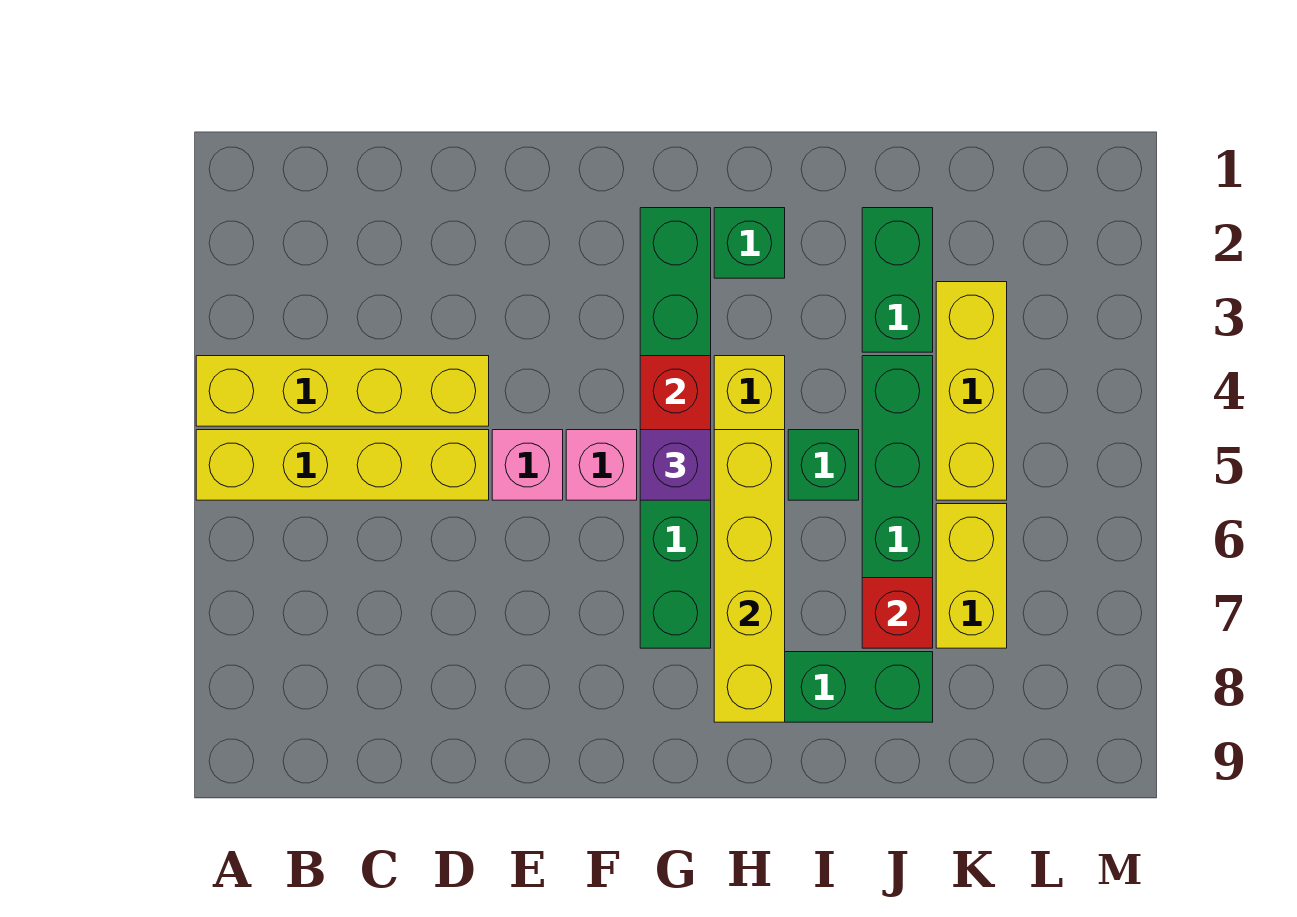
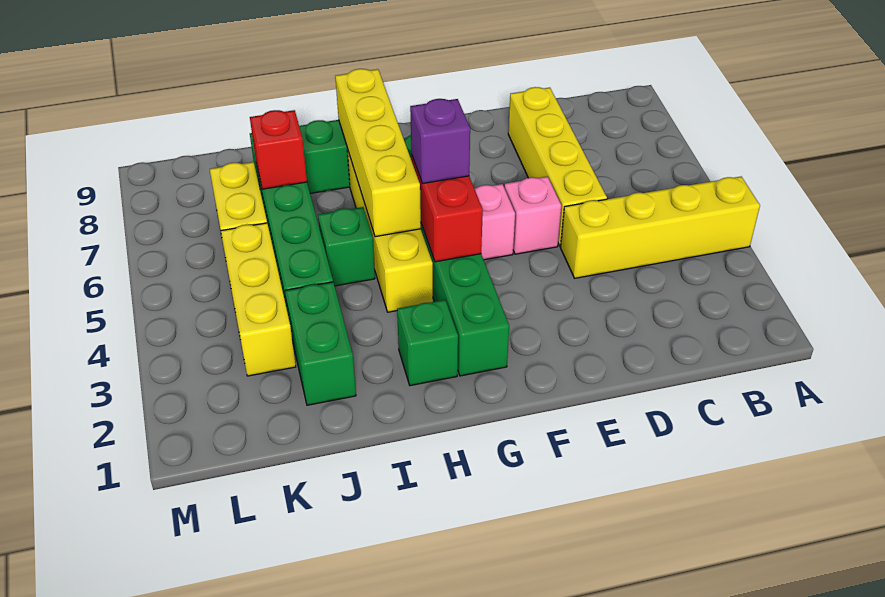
yellow 1x4 brick [196,430,489,500] -> yellow 1x4 brick turned to [508,87,607,246]

